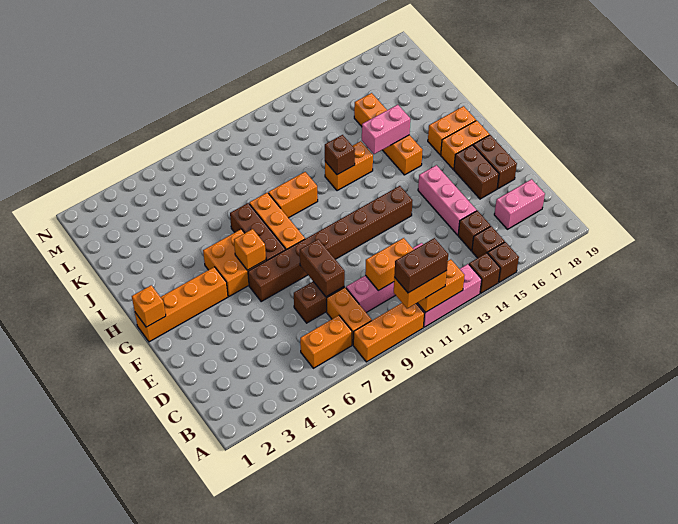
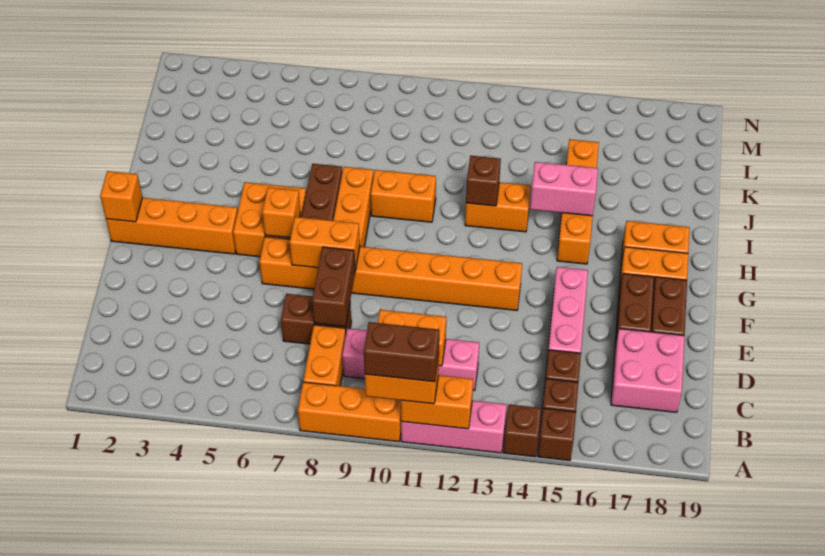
orange 1x2 brick [300,315,352,368] -> orange 1x2 brick moved to [290,217,360,270]
pink 1x2 brick [494,179,545,229] -> pink 2x2 brick [611,329,685,412]
brown 1x8 brick [248,186,412,302] -> orange 1x8 brick [259,237,522,310]

